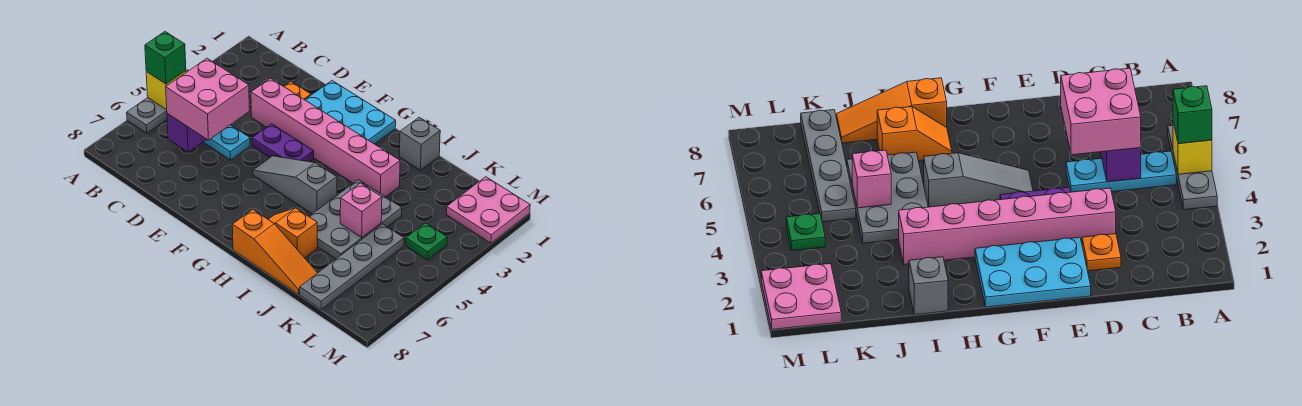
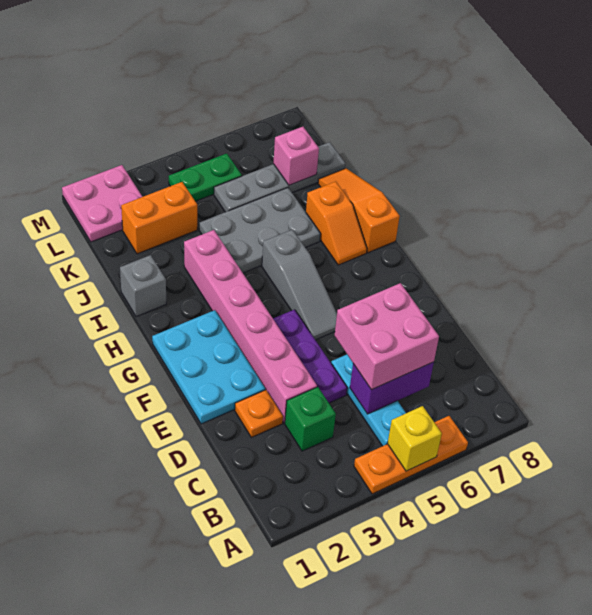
grey 1x3 plate [127,70,189,133] -> orange 1x3 plate [354,416,468,494]
green 1x1 brick [145,32,186,84] -> green 1x1 brick moved to [285,387,336,451]
purple 1x2 plate [252,124,314,162] -> purple 1x3 plate [273,310,347,403]
pink 1x1 brick [340,183,382,237] -> pink 1x1 brick moved to [273,127,319,185]
none -> orange 1x2 brick [121,182,197,254]
green 1x1 plate [406,223,447,260] -> green 1x2 plate [169,154,242,201]

